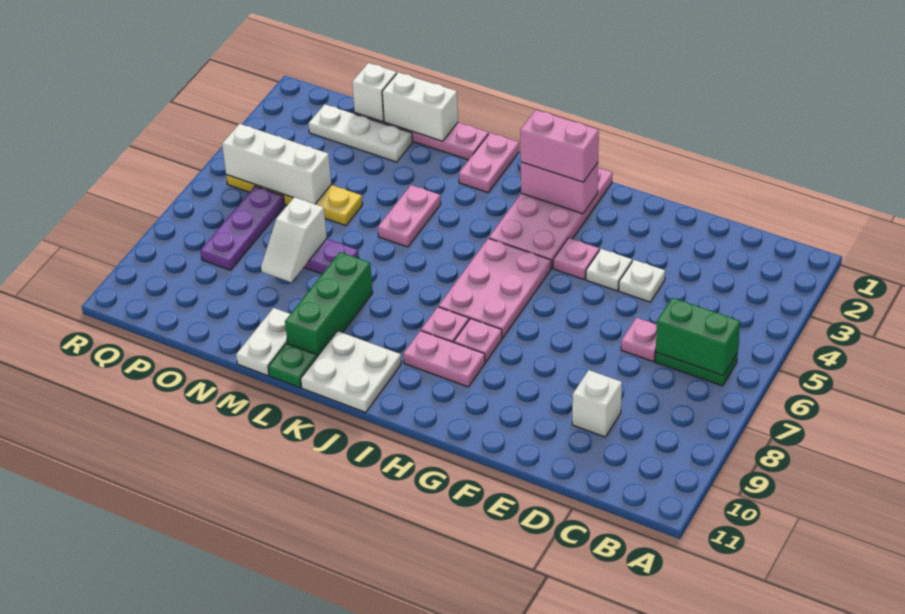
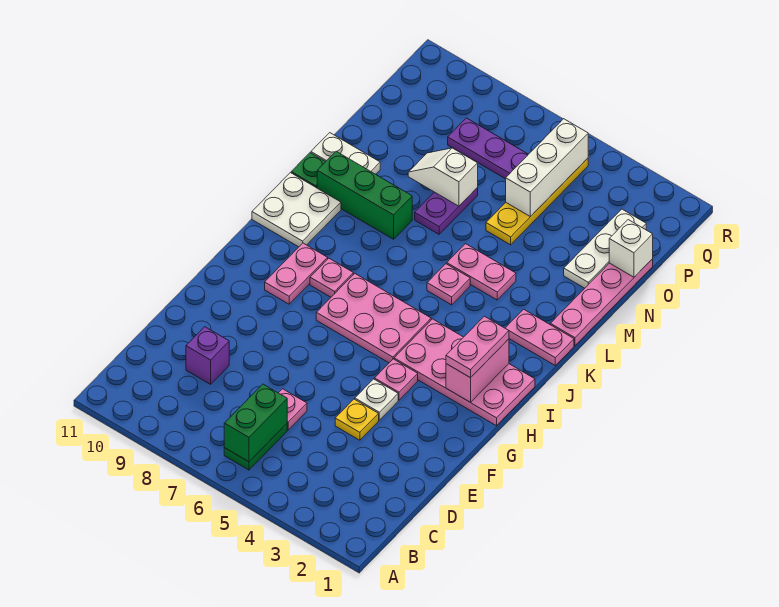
white 1x1 brick [572,370,622,437] -> purple 1x1 brick [186,327,229,384]
white 1x1 plate [619,260,665,302] -> yellow 1x1 plate [335,399,379,440]
pink 1x2 brick [520,110,599,182] -> pink 1x2 plate [446,316,509,378]
pink 1x1 plate [454,319,502,362] -> pink 1x1 plate moved to [427,264,470,305]
white 1x2 brick [382,72,458,141] -> none

